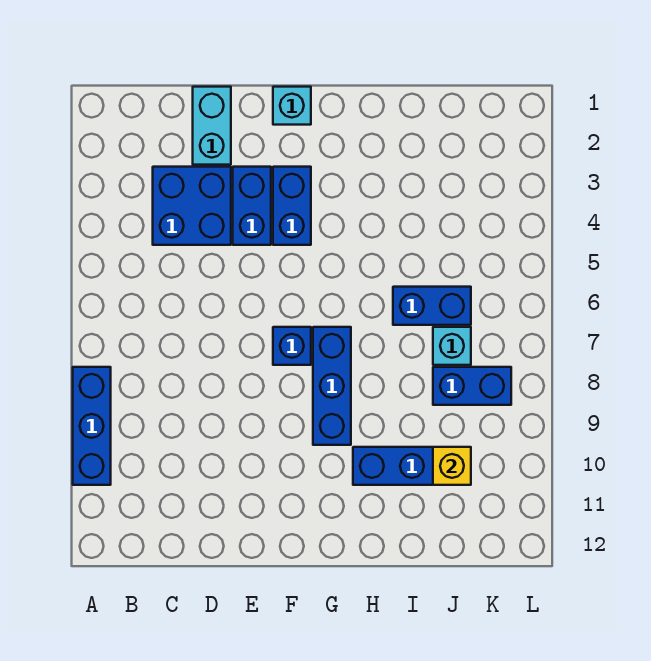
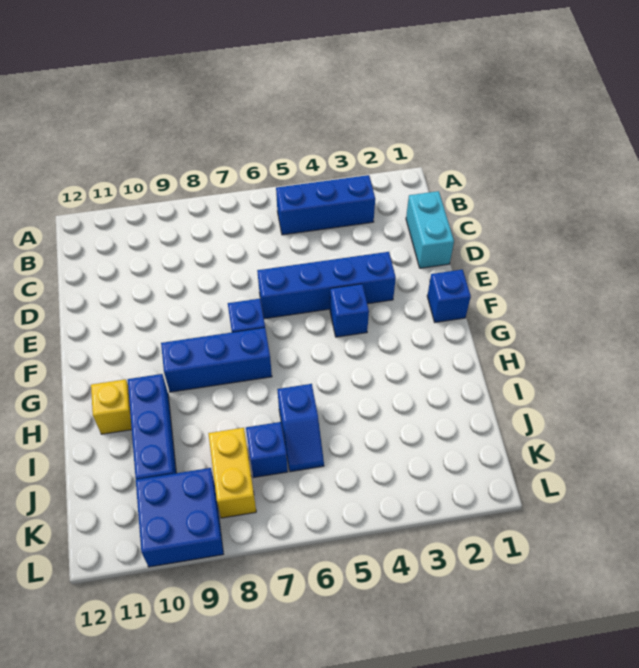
blue 1x3 brick [73,367,111,485] -> blue 1x3 brick moved to [276,175,375,235]
blue 2x2 brick [153,167,231,245] -> blue 2x2 brick moved to [136,468,223,567]
cyan 1x2 brick [193,87,231,165] -> cyan 1x2 brick turned to [406,191,454,268]
blue 1x2 brick [233,167,271,245] -> blue 1x4 brick [257,252,396,319]
cyan 1x1 brick [273,87,311,125] -> blue 1x1 brick [427,270,471,322]
blue 1x2 brick [273,167,311,245] -> blue 1x1 brick [330,284,369,337]
blue 1x2 brick [393,287,471,325] -> blue 1x2 slope [277,384,324,472]
cyan 1x1 brick [433,327,471,365] -> blue 1x1 brick [246,422,288,478]
blue 1x2 brick [433,367,511,405] -> yellow 1x2 brick [208,428,256,518]
yellow 1x1 brick [433,447,471,485] -> yellow 1x1 brick moved to [91,379,132,434]

